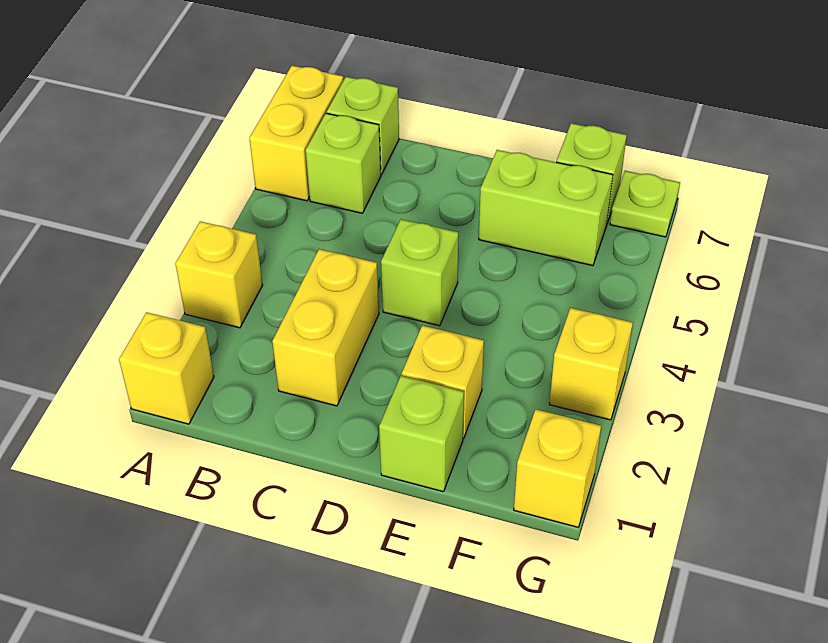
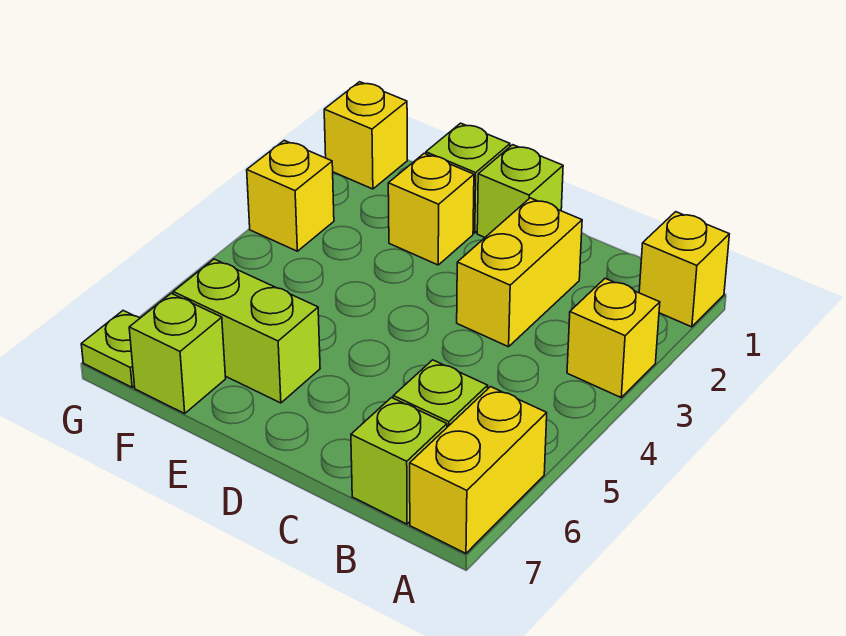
lime 1x1 brick [381,219,458,326] -> lime 1x1 brick moved to [477,145,563,237]

